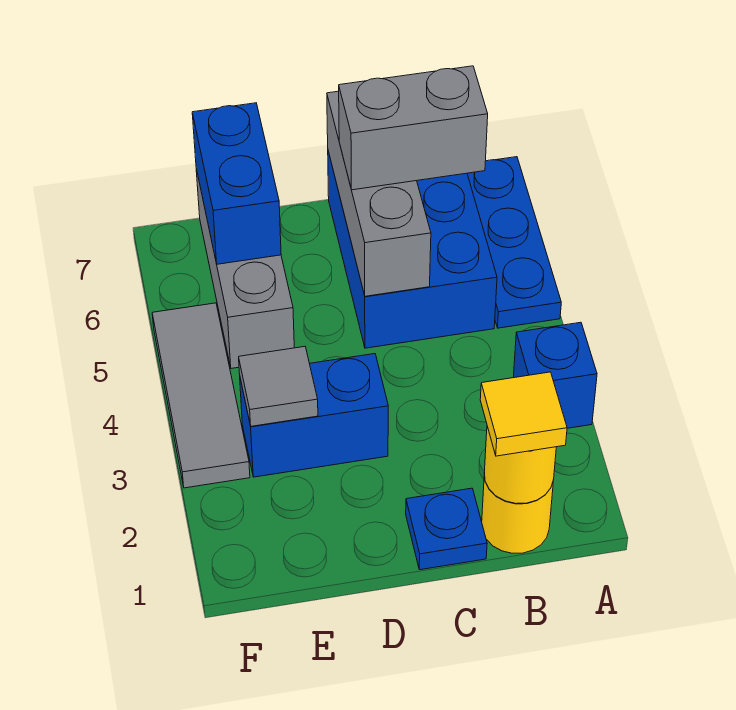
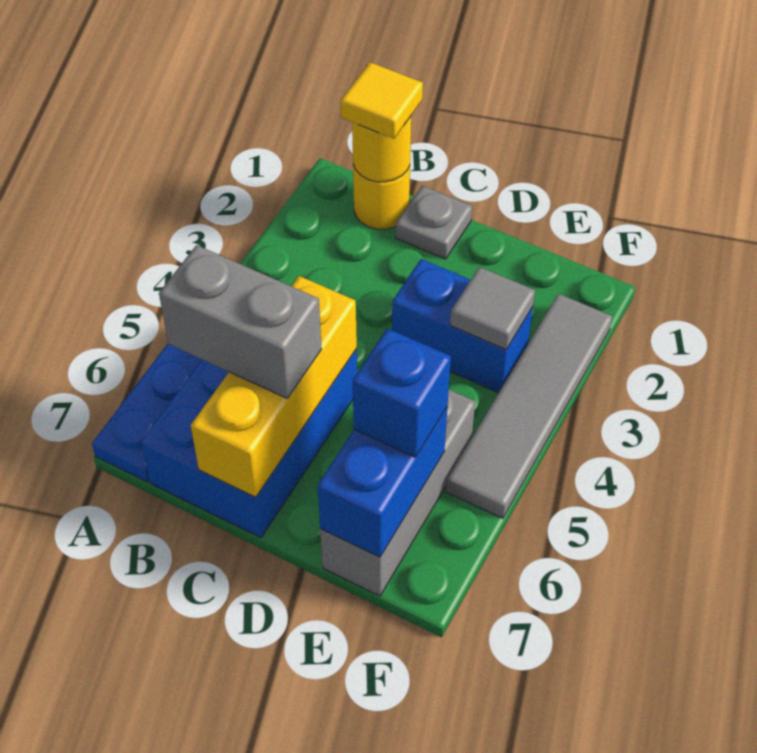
blue 1x1 brick [513,322,597,428] -> blue 1x1 brick moved to [353,328,451,457]
blue 1x1 plate [406,488,487,570] -> grey 1x1 plate [395,186,472,259]
grey 1x3 brick [327,91,431,296] -> yellow 1x3 brick [191,276,357,497]
grey 1x3 tile [152,303,250,488] -> grey 1x4 tile [446,294,612,518]

